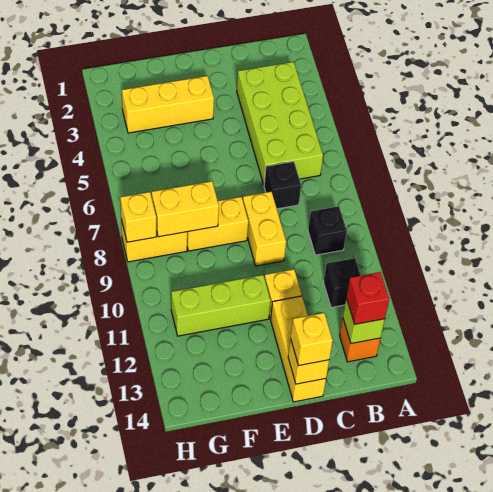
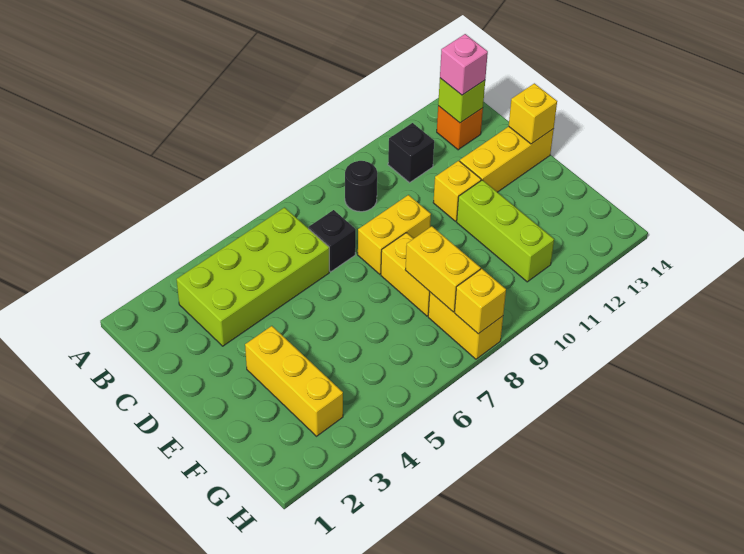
black 1x1 brick [308,206,347,255] -> black 1x1 round brick [345,161,377,212]
red 1x1 brick [346,272,389,324] -> pink 1x1 brick [440,34,488,95]
yellow 1x1 brick [291,313,333,366] -> none

